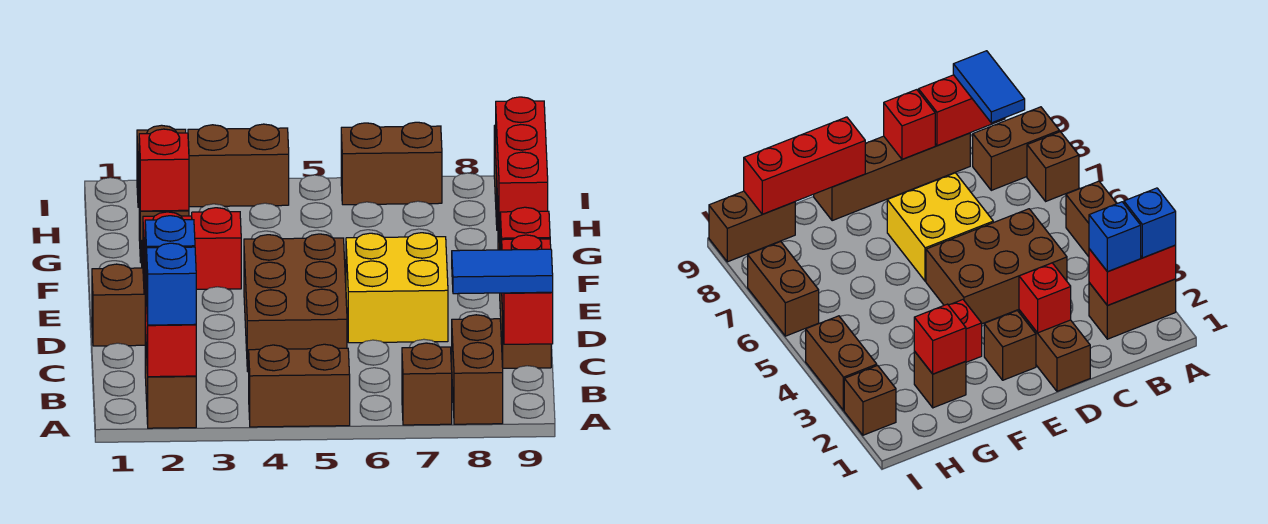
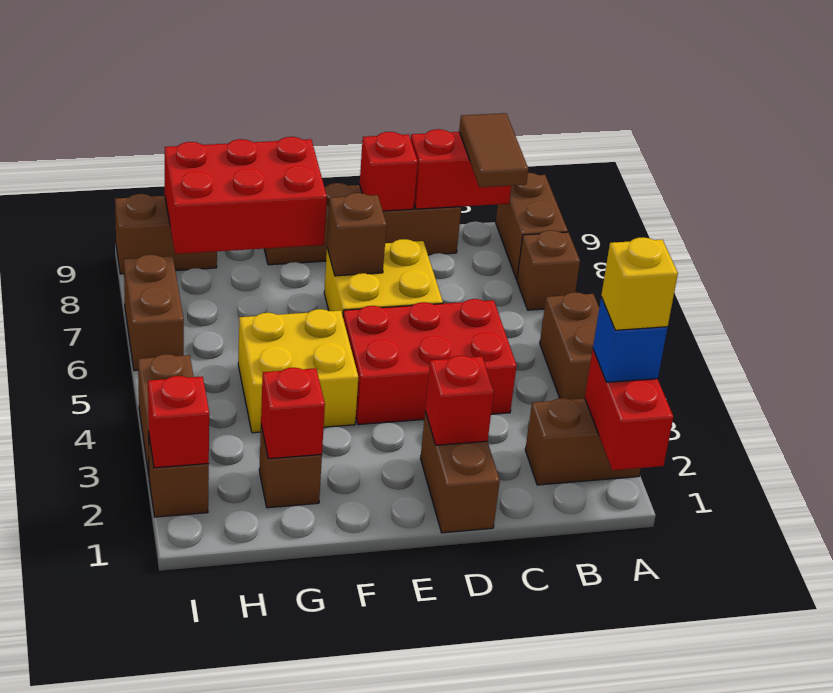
red 1x2 brick [145,276,196,377] -> red 1x2 brick turned to [585,350,673,470]
none -> yellow 1x1 brick [601,237,678,330]
brown 1x2 brick [452,315,503,424] -> brown 1x2 brick turned to [496,173,568,279]
blue 1x1 brick [145,216,195,297] -> none
blue 1x2 tile [452,249,553,294] -> brown 1x2 tile [459,113,528,187]
brown 2x3 brick [244,234,347,372] -> red 2x3 brick [343,299,516,425]
brown 1x1 brick [984,311,1036,380] -> brown 1x1 brick moved to [327,193,387,276]
red 1x1 brick [192,208,241,289] -> red 1x1 brick moved to [148,376,209,468]
none -> yellow 2x2 brick [238,309,358,433]
red 1x3 brick [496,97,548,234] -> red 2x3 brick [165,137,327,254]

